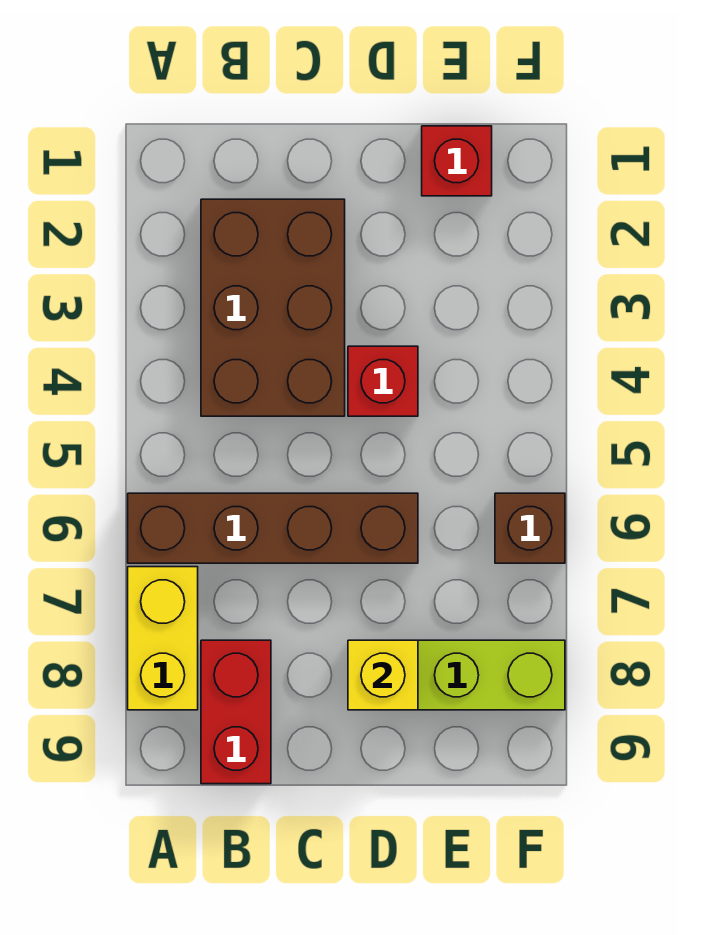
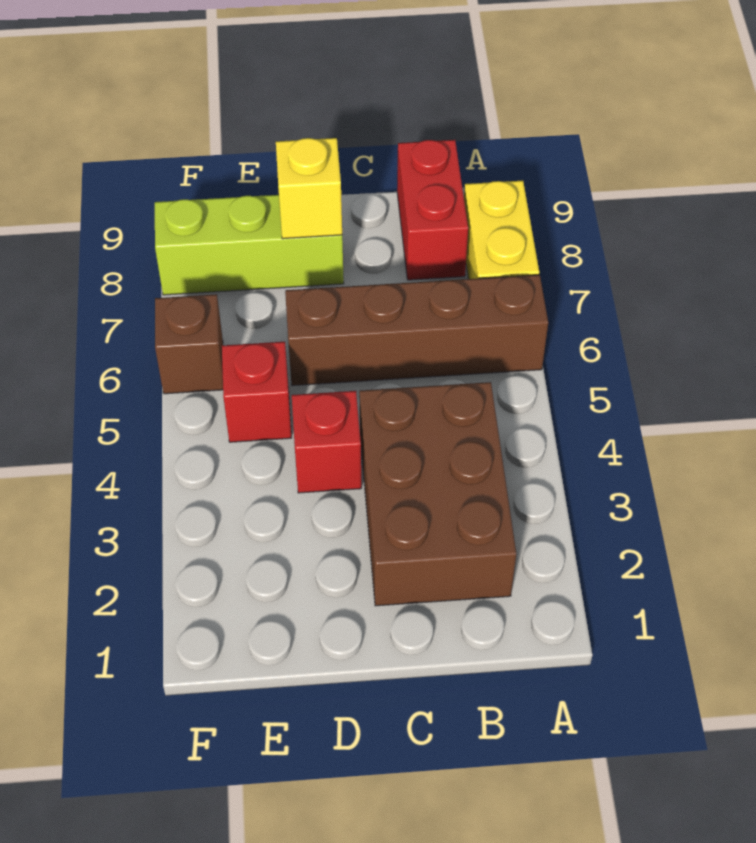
red 1x1 brick [422,126,492,196] -> red 1x1 brick moved to [222,342,292,442]

